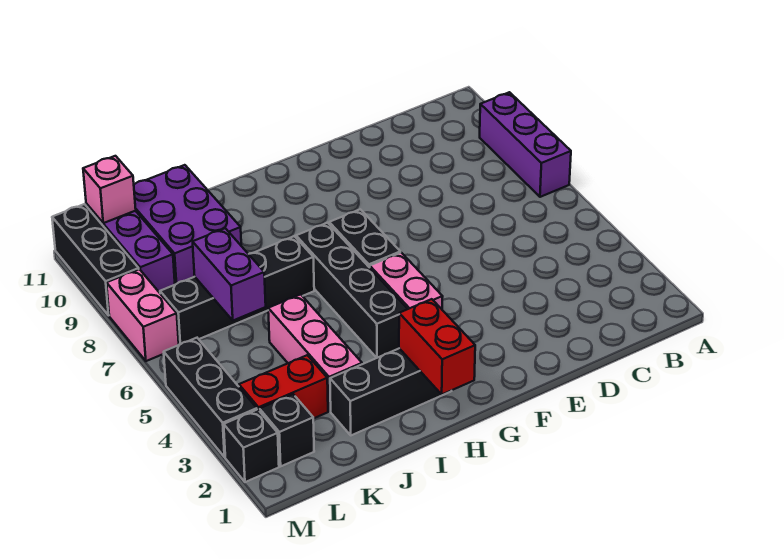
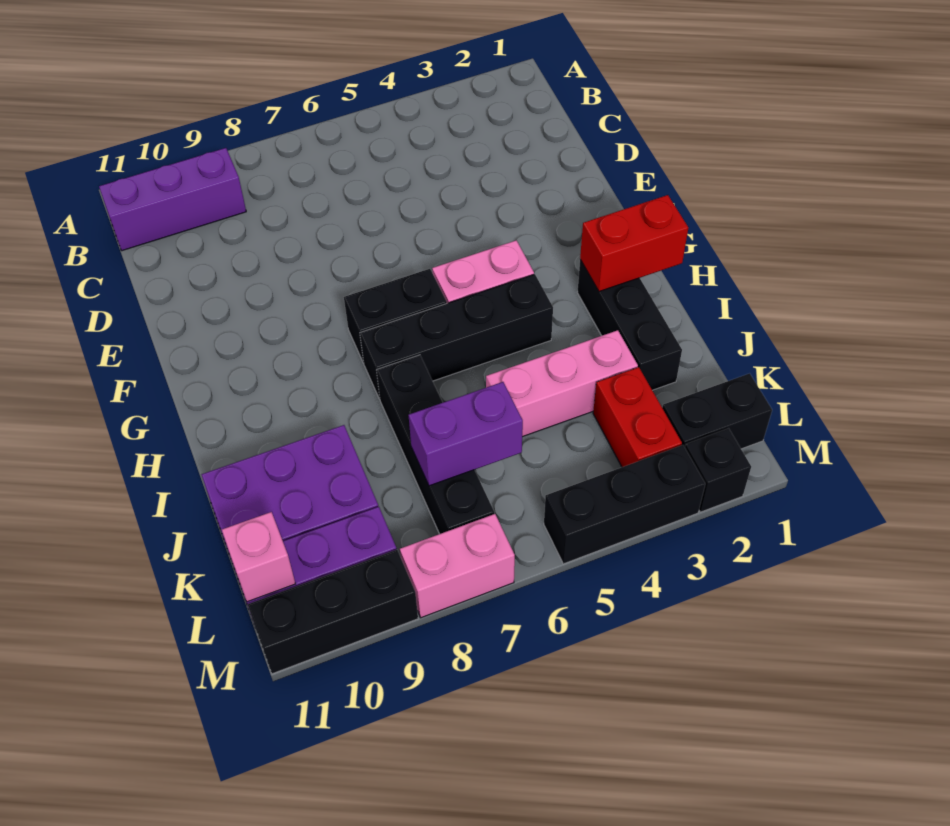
purple 1x3 brick [480,92,571,197] -> purple 1x3 brick moved to [99,148,246,251]
black 1x1 brick [260,394,314,466] -> black 1x2 brick [662,373,772,449]

